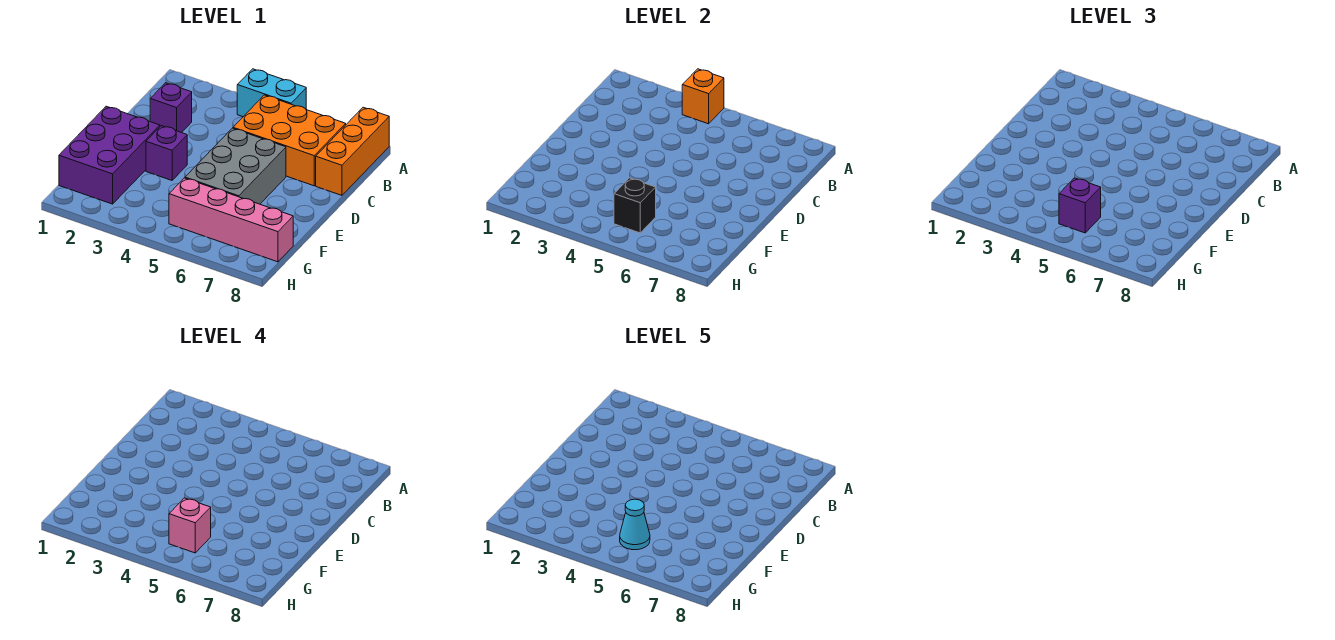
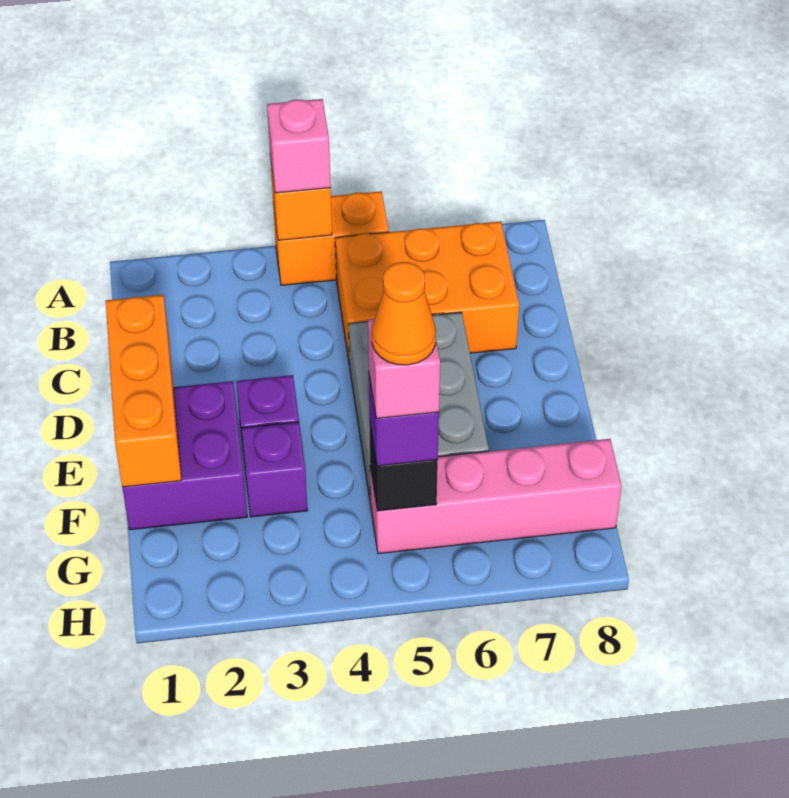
cyan 1x2 brick [237,69,306,117] -> orange 1x2 brick [273,191,389,286]
none -> pink 1x1 brick [267,99,331,193]
orange 1x3 brick [316,107,389,195] -> orange 1x3 brick moved to [106,295,181,487]
purple 1x1 brick [150,83,192,133] -> purple 1x1 brick moved to [241,422,308,517]
purple 2x3 brick [59,106,160,204] -> purple 2x2 brick [122,381,247,530]
cyan 1x1 cone [620,499,650,550] -> orange 1x1 cone [372,262,436,365]

